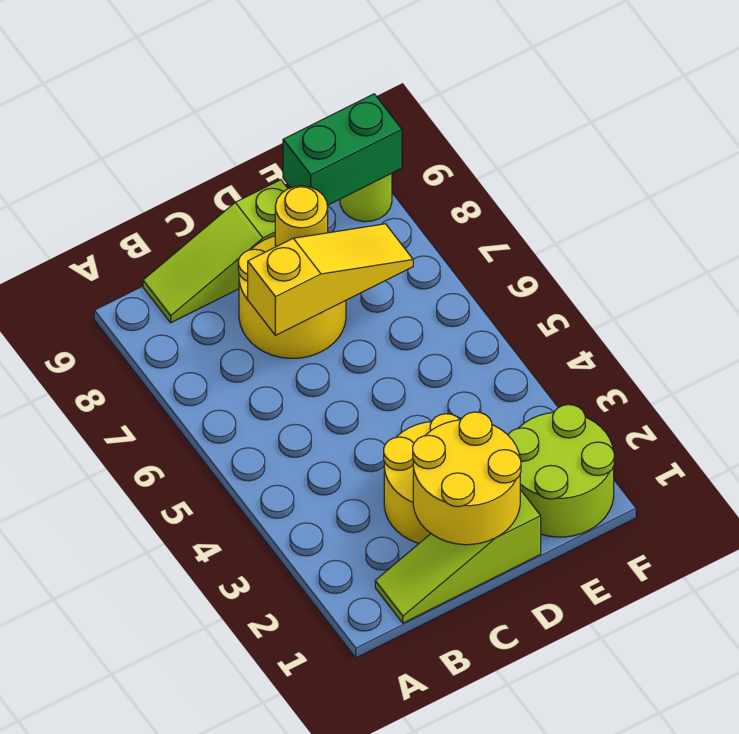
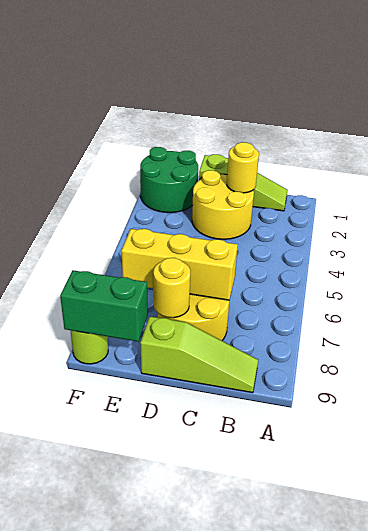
yellow 2x2 round brick [413,412,521,545] -> yellow 1x1 round brick [227,142,259,193]
yellow 1x3 slope [248,224,413,335] -> yellow 1x3 brick [121,229,238,300]
lime 2x2 round brick [508,405,614,537] -> green 2x2 round brick [140,147,198,213]

